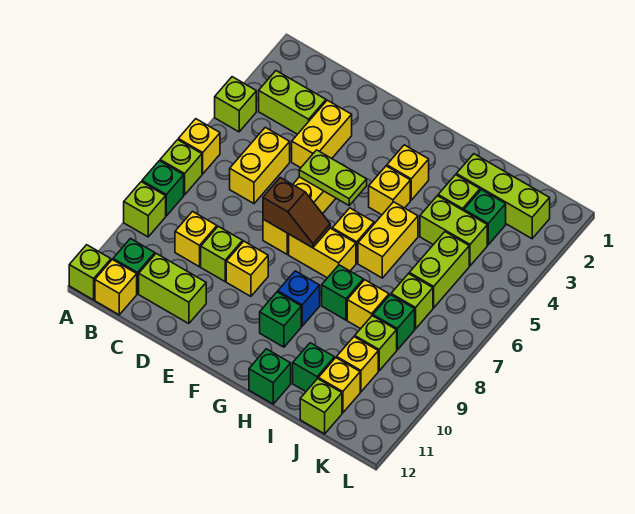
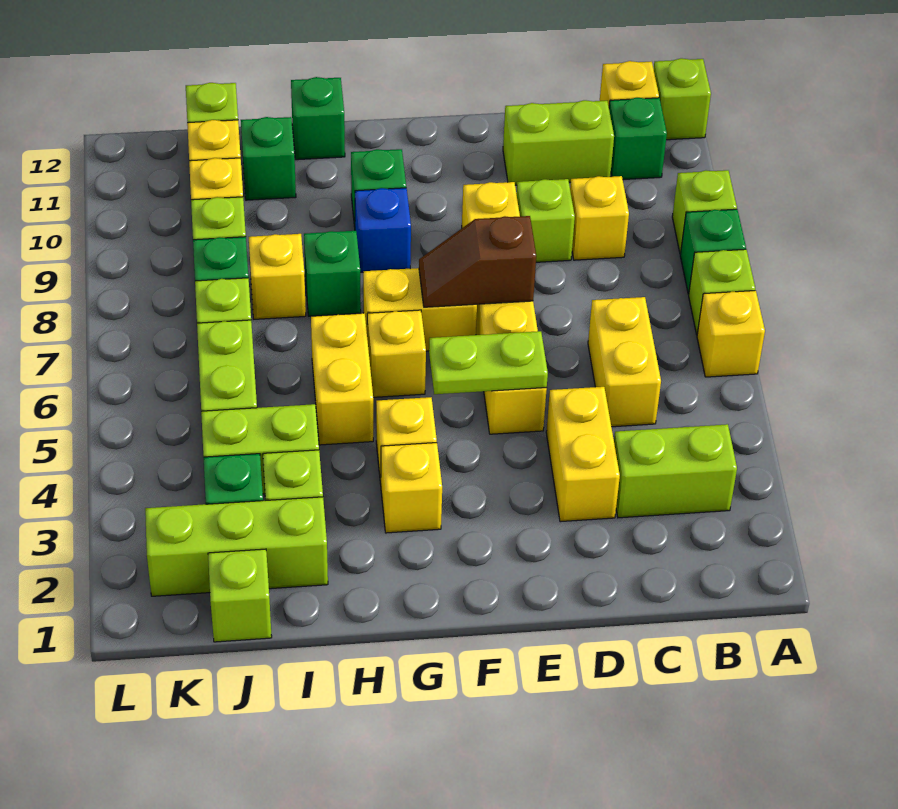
lime 1x1 brick [215,77,256,132] -> lime 1x1 brick moved to [208,549,272,642]

